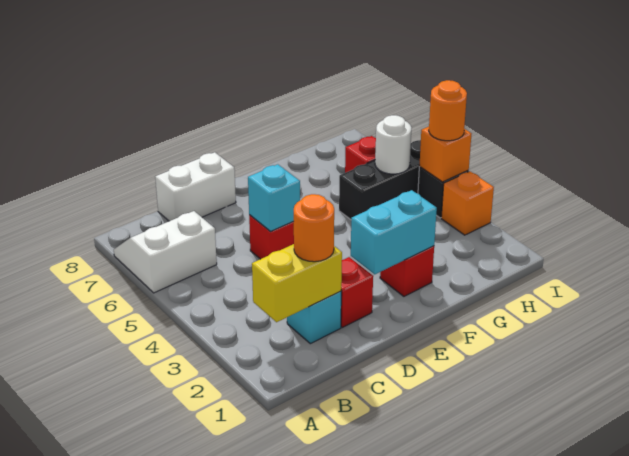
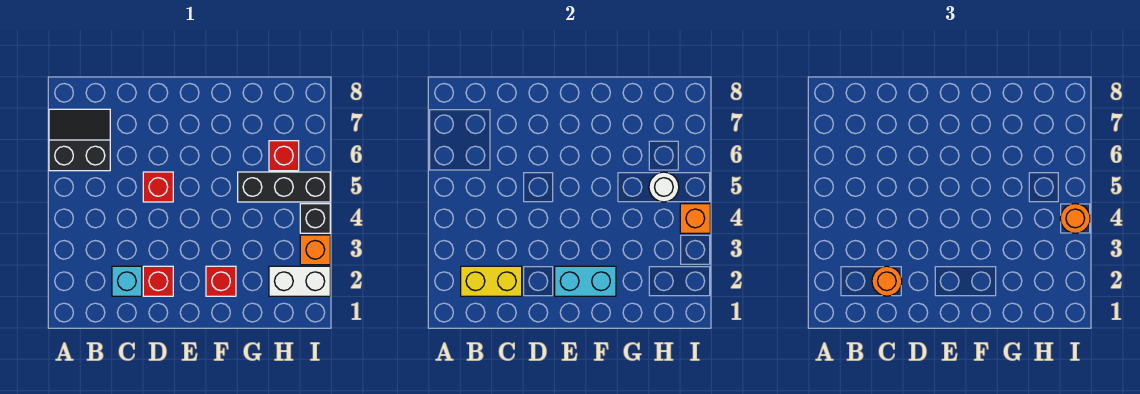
white 2x2 slope [114,211,217,293] -> black 2x2 slope [49,109,110,171]
white 1x2 brick [155,152,236,221] -> white 1x2 brick moved to [269,266,330,296]
cyan 1x1 brick [248,164,300,232] -> none

